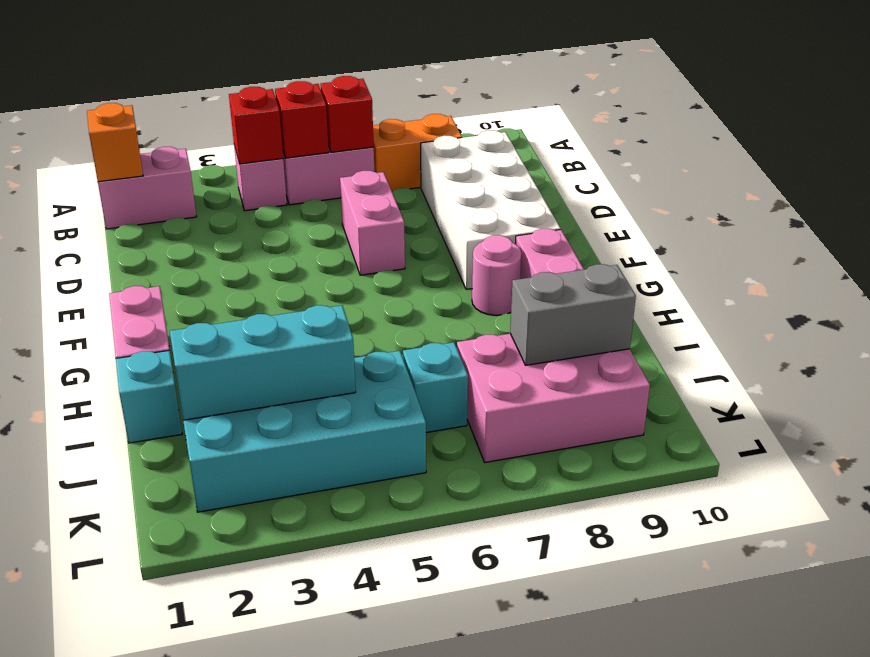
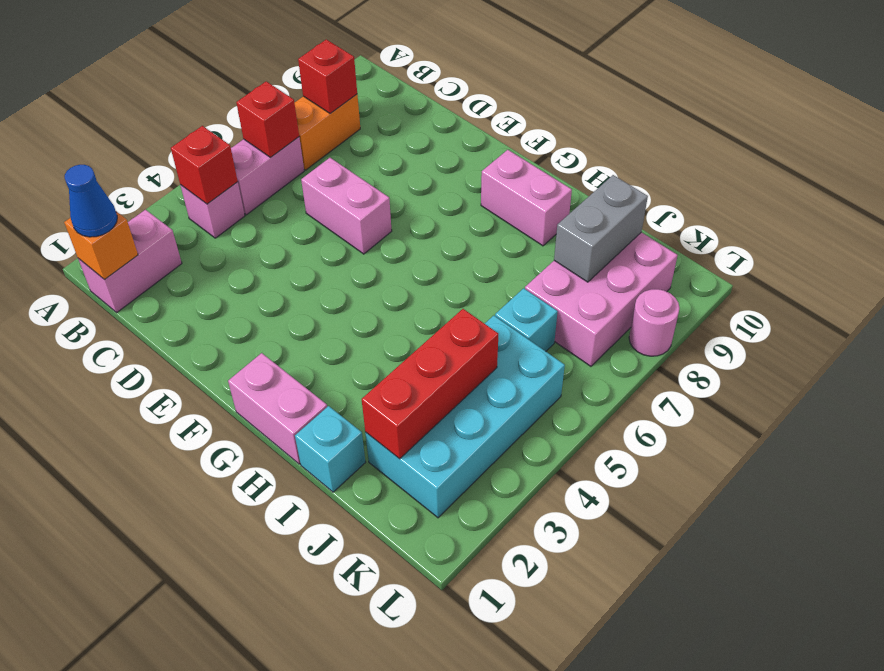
none -> blue 1x1 cone [65,165,117,237]
red 1x1 brick [275,81,329,158] -> red 1x1 brick moved to [298,39,357,113]
white 2x4 brick [421,130,561,289] -> none
pink 1x1 round brick [472,235,521,315] -> pink 1x1 round brick moved to [629,289,680,356]
cyan 1x3 brick [170,305,356,420] -> red 1x3 brick [362,309,498,459]

